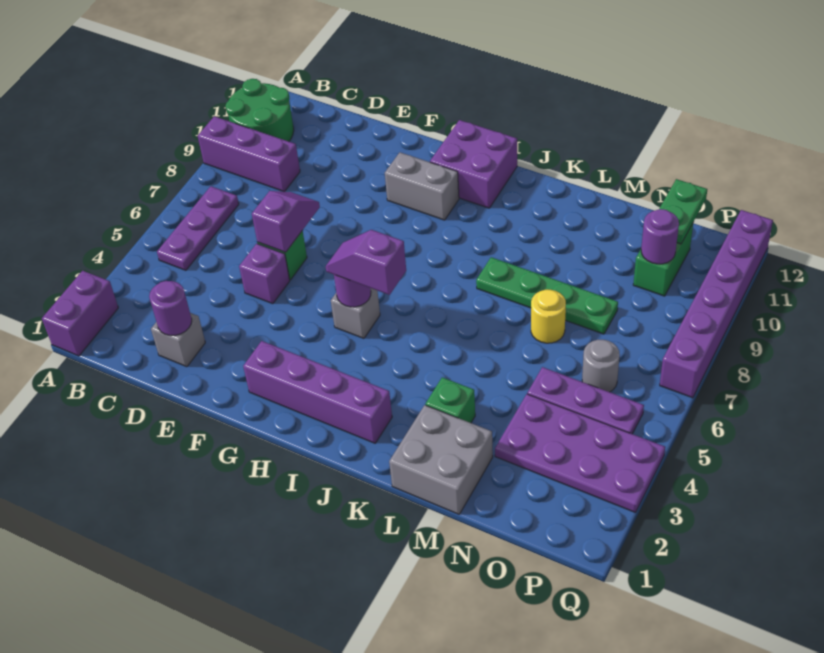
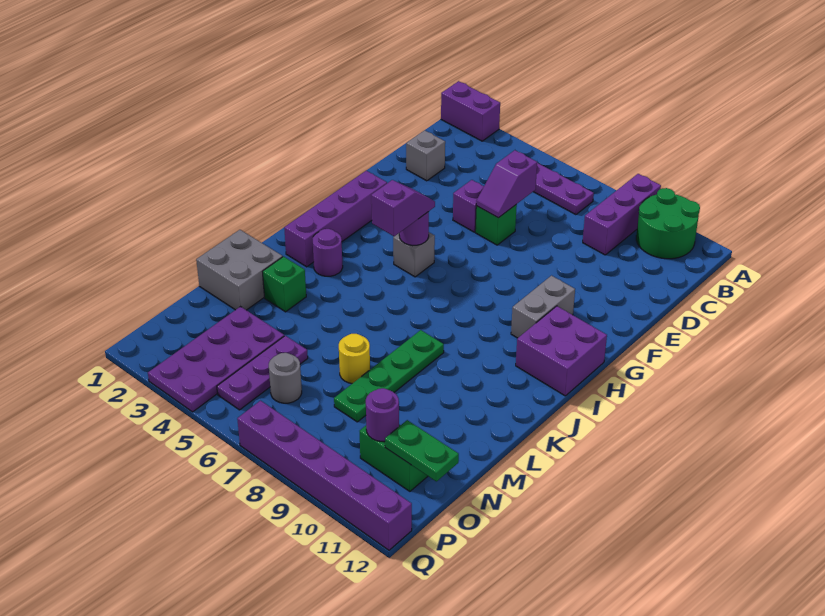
purple 1x1 round brick [149,281,192,336] -> purple 1x1 round brick moved to [313,229,343,276]
purple 1x2 slope [252,191,320,252] -> purple 1x2 slope turned to [476,150,537,218]

